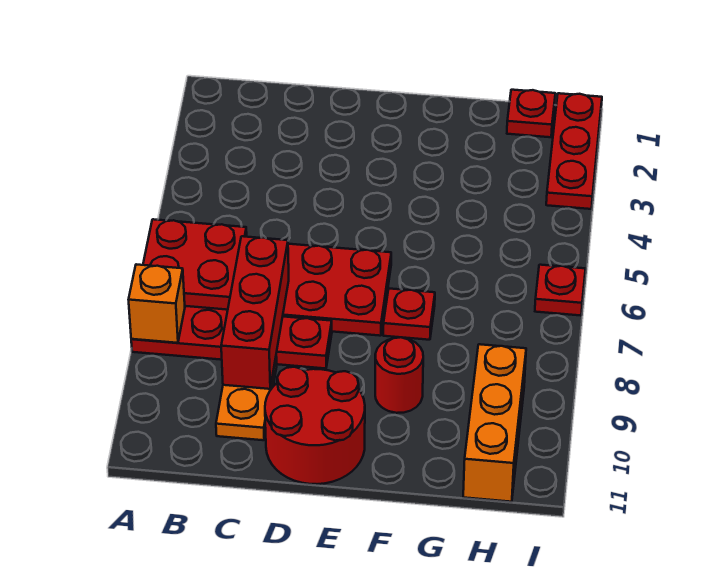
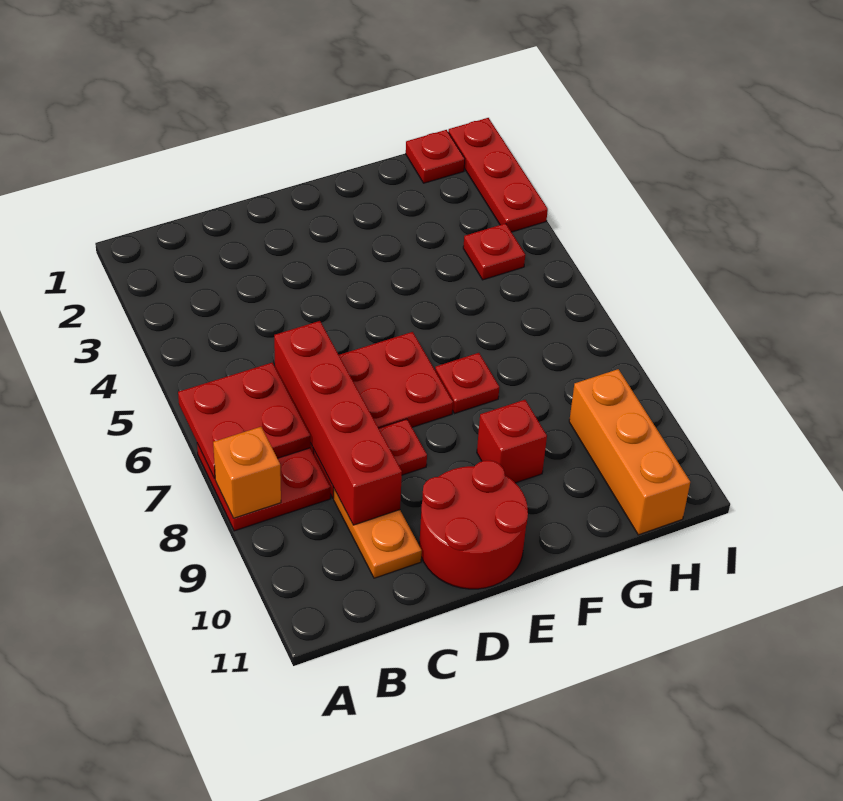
red 1x3 brick [221,236,289,389] -> red 1x4 brick [274,321,402,525]
red 1x1 round brick [375,337,423,413] -> red 1x1 brick [477,400,547,483]
red 1x1 plate [535,265,585,316] -> red 1x1 plate moved to [463,223,525,280]

